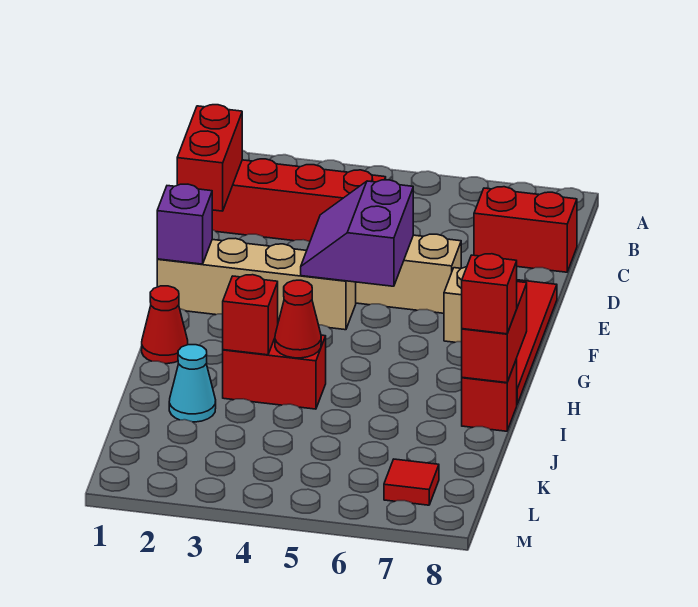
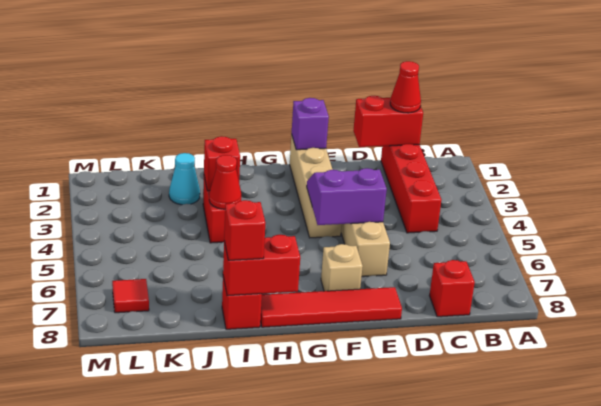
red 1x2 brick [474,187,577,272] -> red 1x1 brick [429,260,475,317]
red 1x1 cone [142,286,188,364] -> red 1x1 cone moved to [390,61,421,113]

